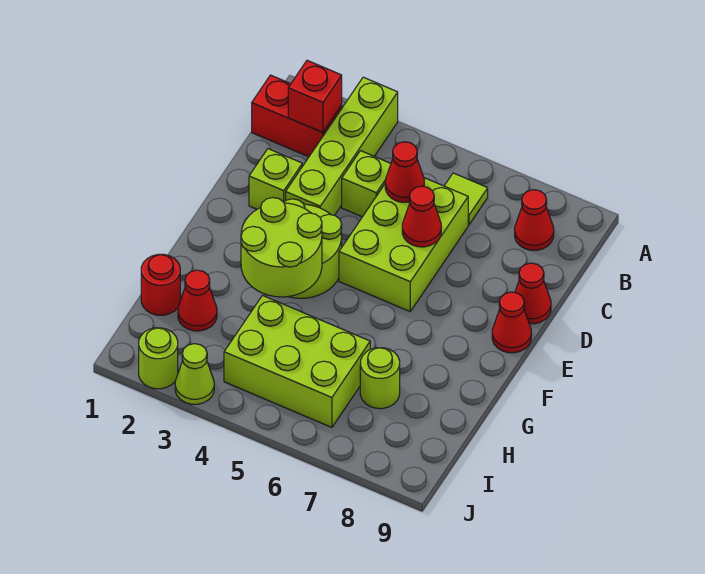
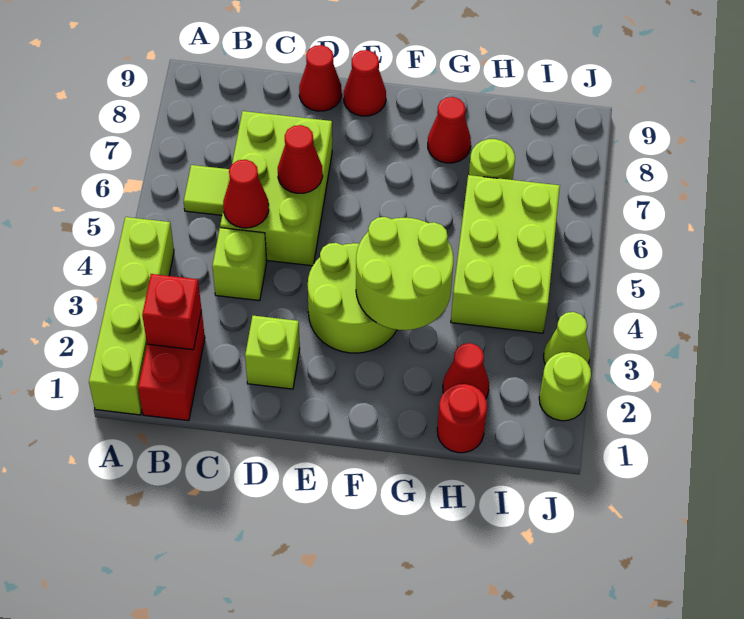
lime 1x4 brick [286,77,398,215] -> lime 1x4 brick turned to [89,217,174,415]
red 1x1 cone [515,190,554,250] -> red 1x1 cone moved to [428,97,471,163]
lime 2x3 brick [339,178,468,312] -> lime 2x3 brick turned to [220,111,332,266]

